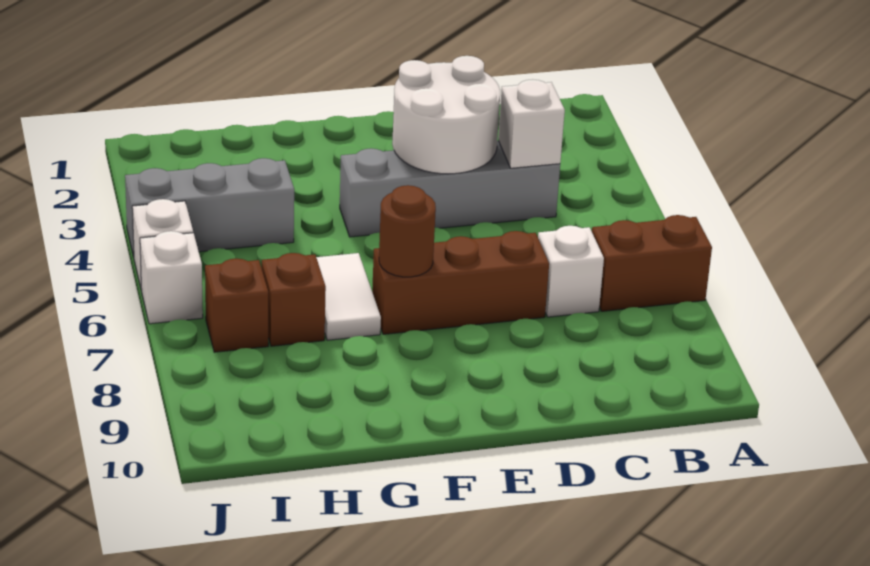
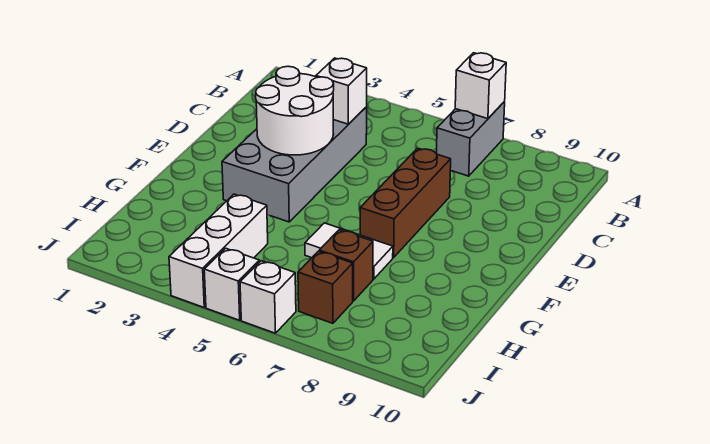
brown 1x2 brick [592,215,712,311] -> grey 1x2 brick [436,102,505,176]
grey 1x4 brick [340,141,560,237] -> grey 2x4 brick [222,107,367,222]
white 1x1 brick [538,226,604,317] -> white 1x1 brick moved to [455,53,506,119]
brown 1x1 round brick [379,185,436,277] -> none
grey 1x3 brick [125,158,294,257] -> white 1x3 brick [169,194,268,307]

